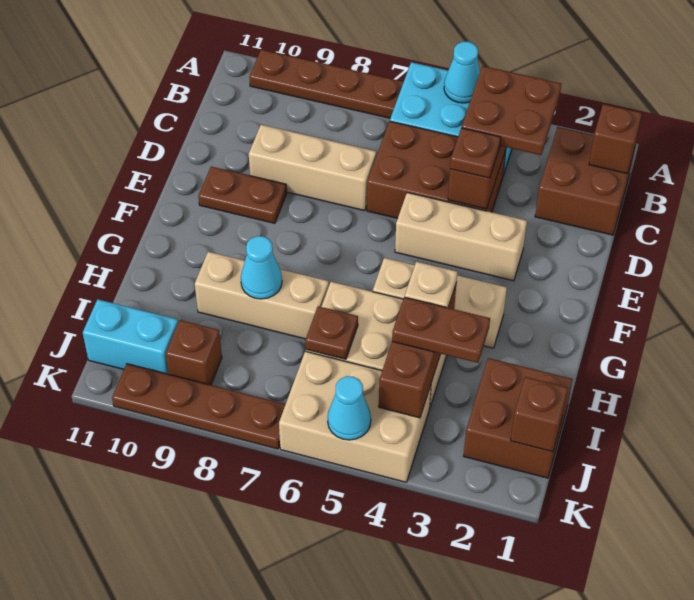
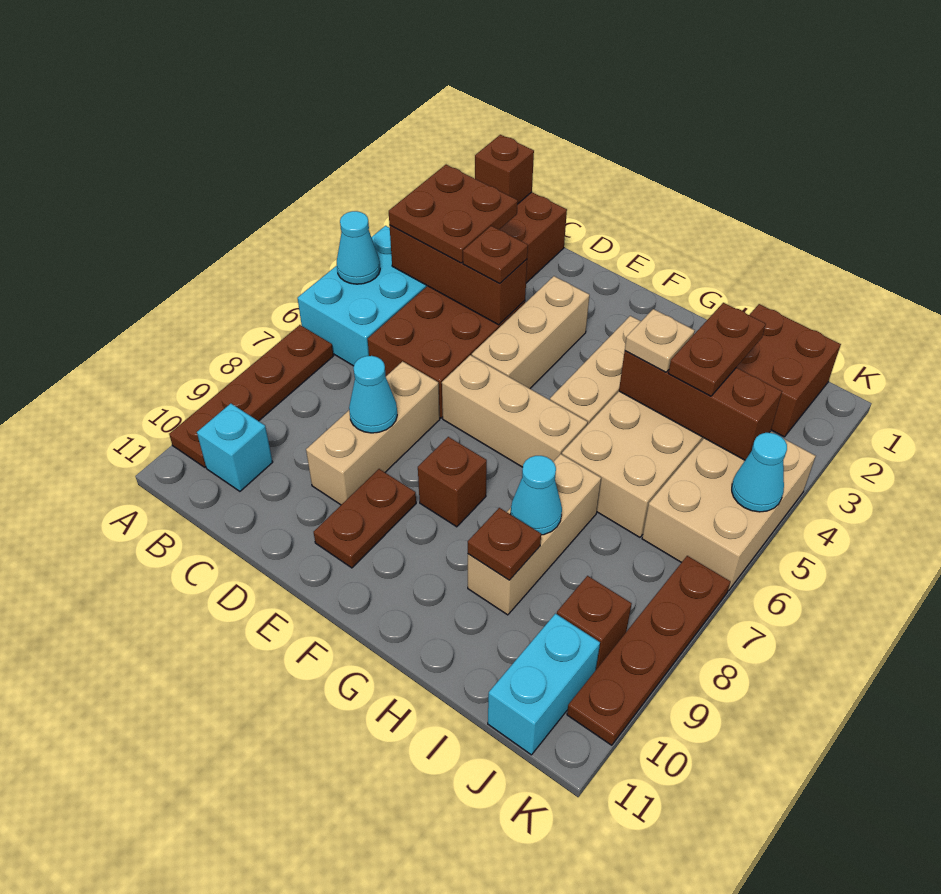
none -> cyan 1x1 brick [197,404,273,491]
none -> cyan 1x1 cone [349,356,397,433]
none -> tan 1x3 brick [442,355,588,467]
brown 1x1 plate [305,306,358,359] -> brown 1x1 plate moved to [468,508,541,580]
brown 1x1 brick [511,377,568,452] -> brown 1x1 brick moved to [418,437,487,527]

